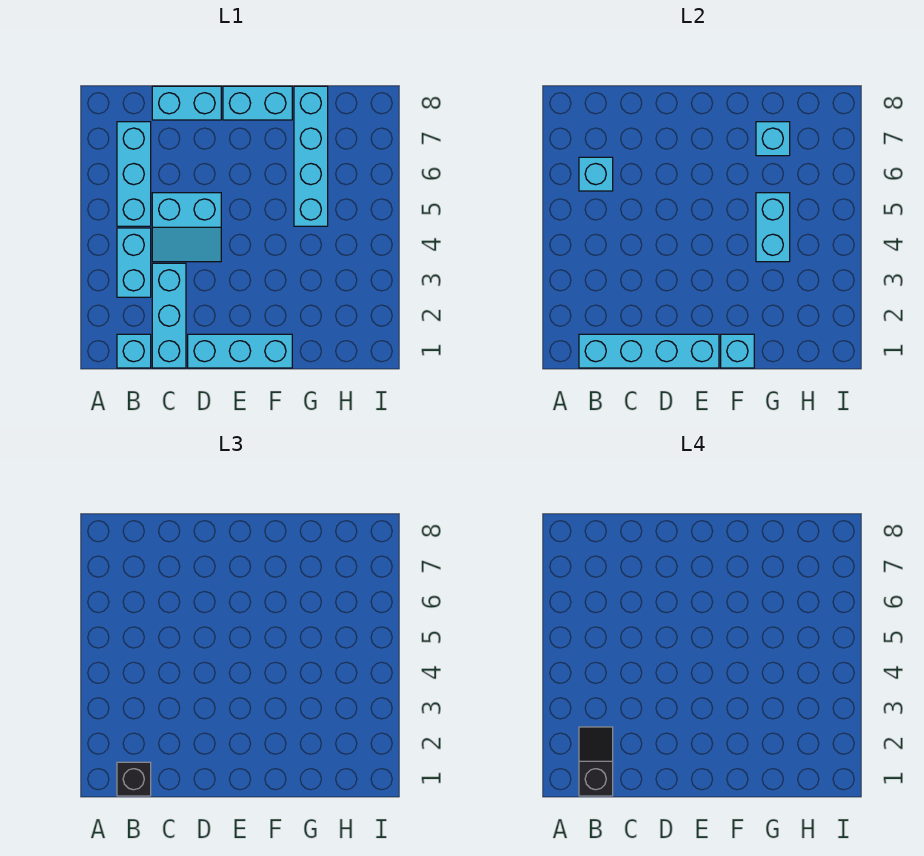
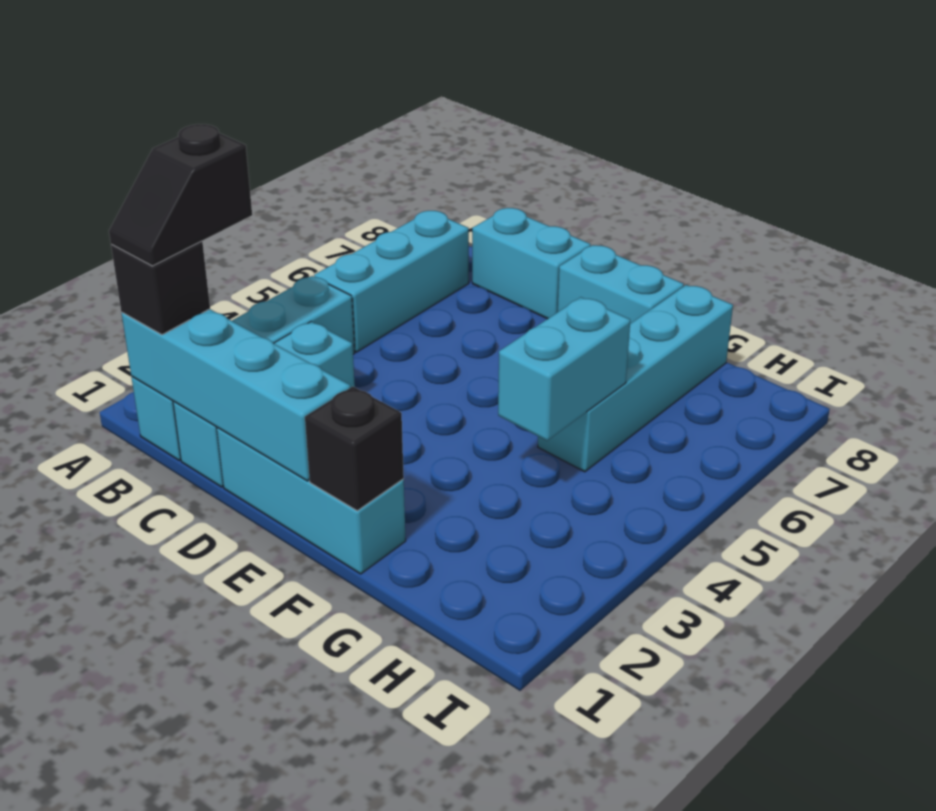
black 1x2 slope [579,727,613,796] -> black 1x2 slope turned to [109,124,252,266]
cyan 1x1 brick [579,157,613,191] -> none
cyan 2x2 slope [152,193,221,262] -> none
cyan 1x1 brick [721,334,754,368] -> black 1x1 brick [305,387,404,511]
cyan 1x1 brick [756,122,790,156] -> none

